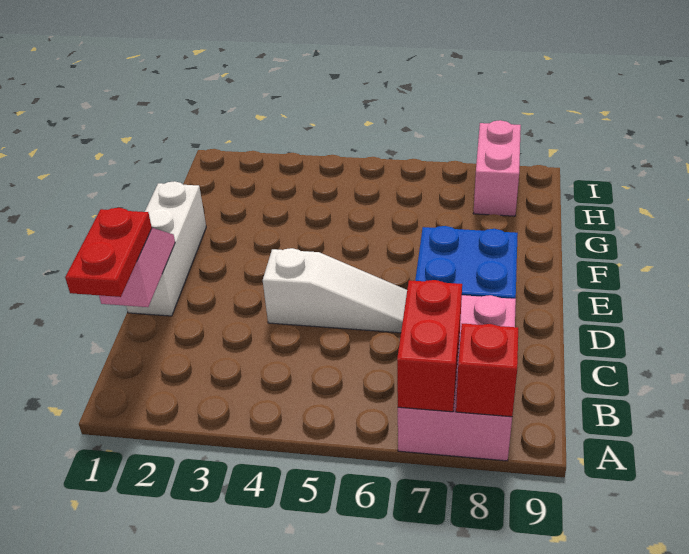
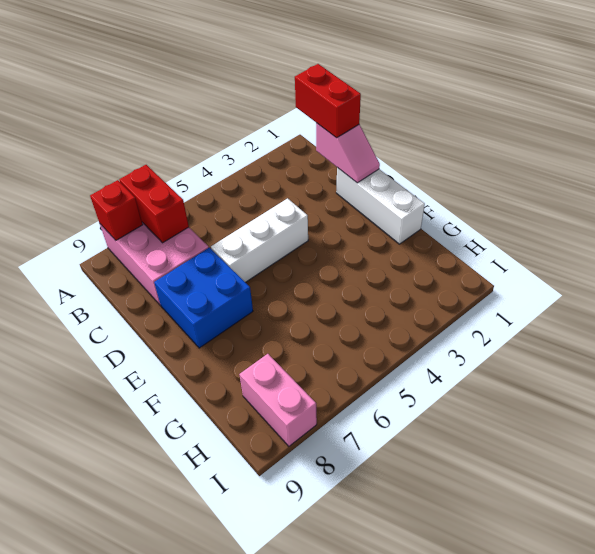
red 1x2 plate [65,208,152,297] -> red 1x2 brick [295,64,361,138]
white 1x3 slope [263,248,407,333] -> white 1x3 brick [211,198,308,282]

